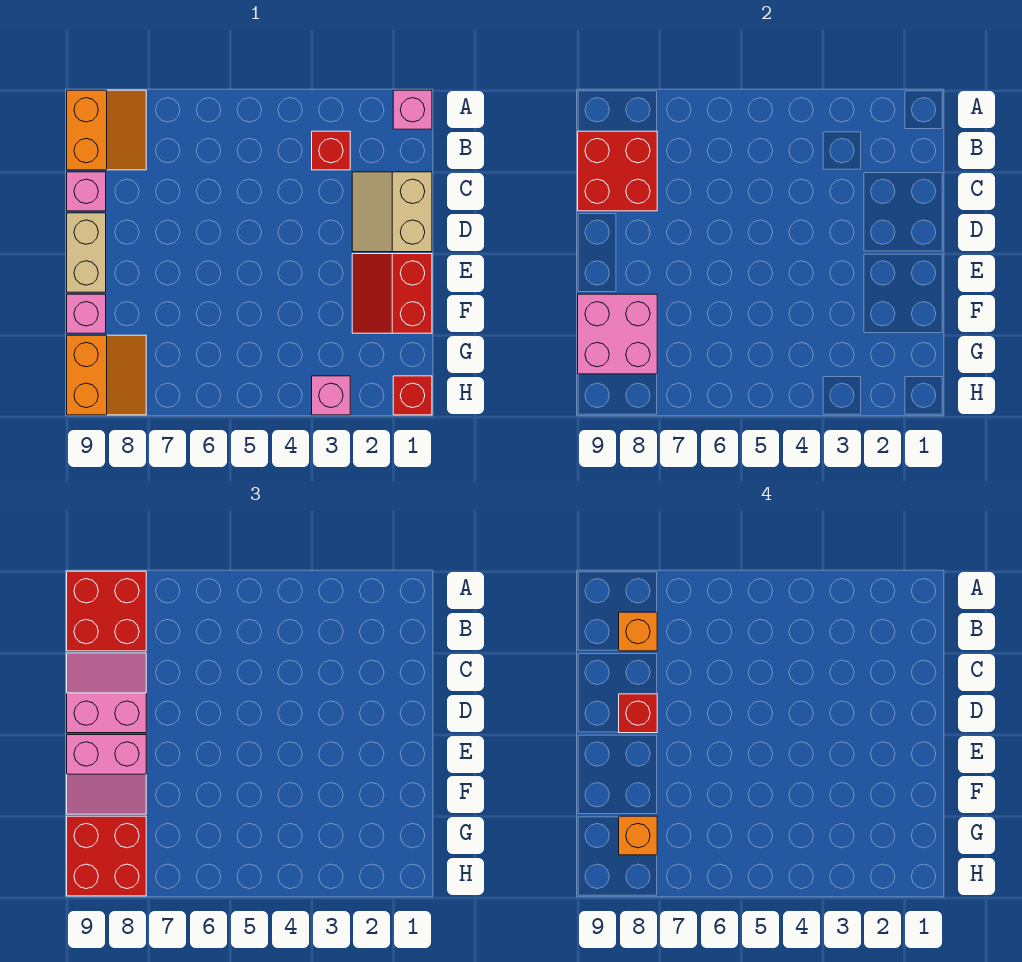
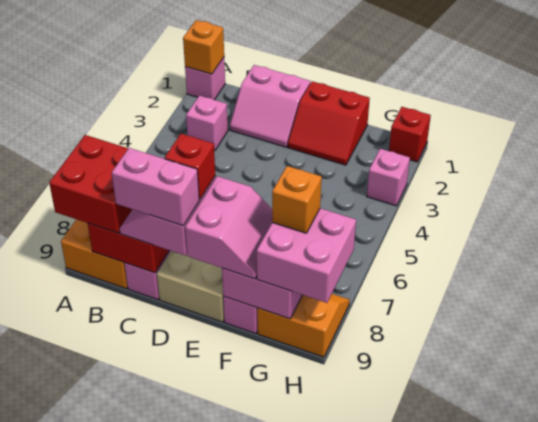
red 1x1 brick [312,131,350,170] -> pink 1x1 brick [186,96,228,150]
orange 1x1 brick [619,612,657,651] -> orange 1x1 brick moved to [183,20,224,74]
tan 2x2 slope [352,172,432,252] -> pink 2x2 slope [230,65,310,147]
none -> pink 1x2 brick [112,148,199,226]
red 2x2 brick [67,816,146,896] -> pink 2x2 brick [257,208,356,303]

